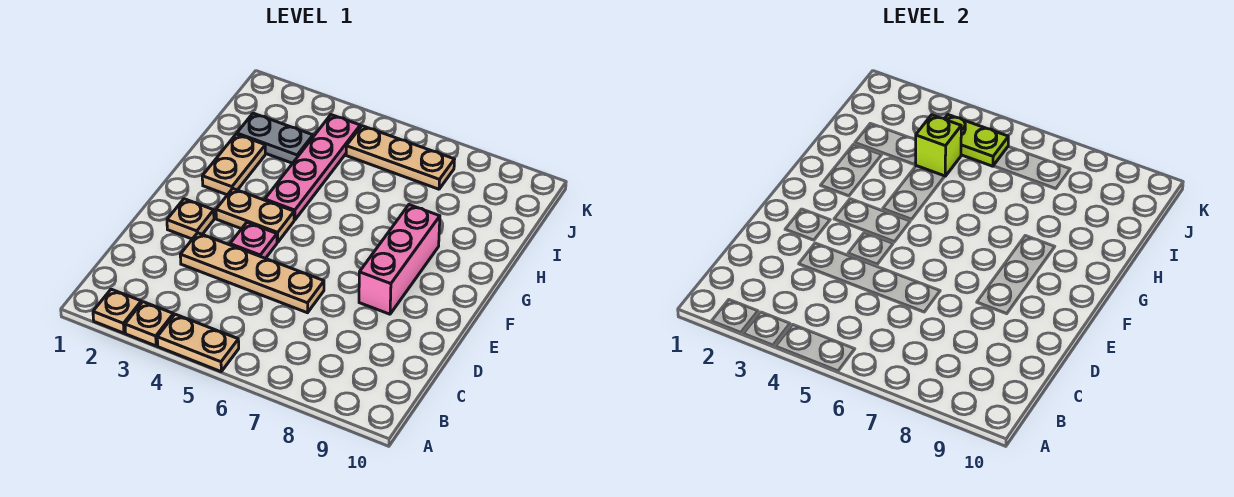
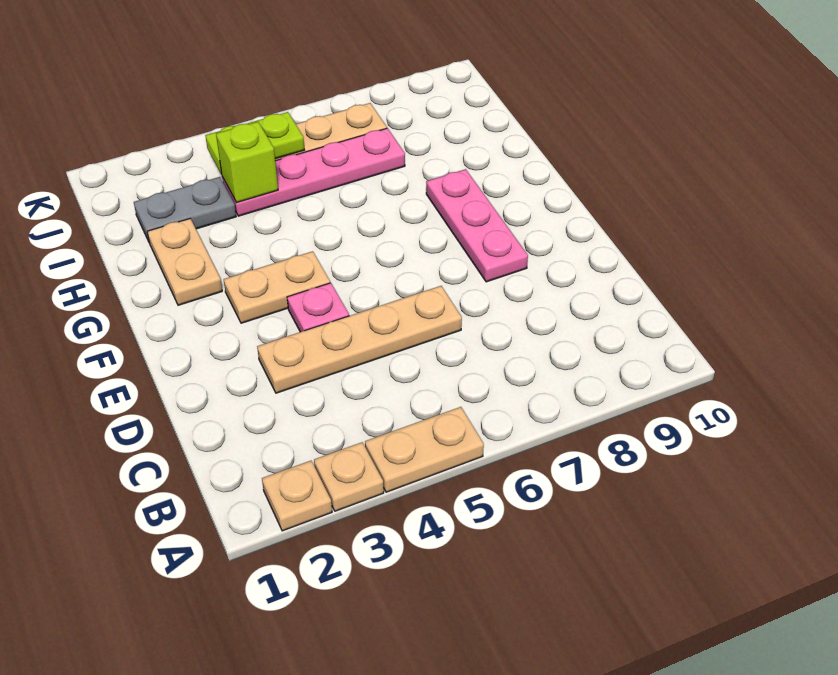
tan 1x1 plate [167,199,214,239] -> none
pink 1x3 brick [359,205,440,314] -> pink 1x3 plate [426,169,528,282]
pink 1x4 plate [265,115,360,220] -> pink 1x4 plate turned to [222,128,405,216]

